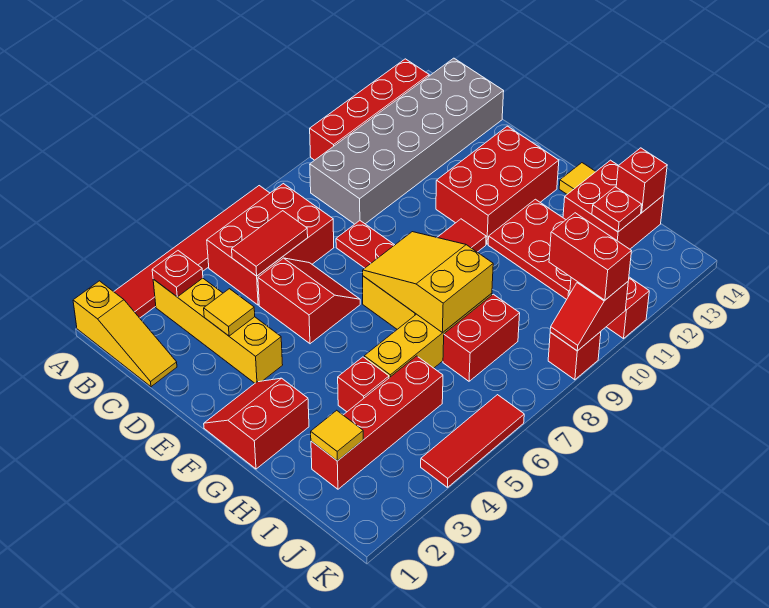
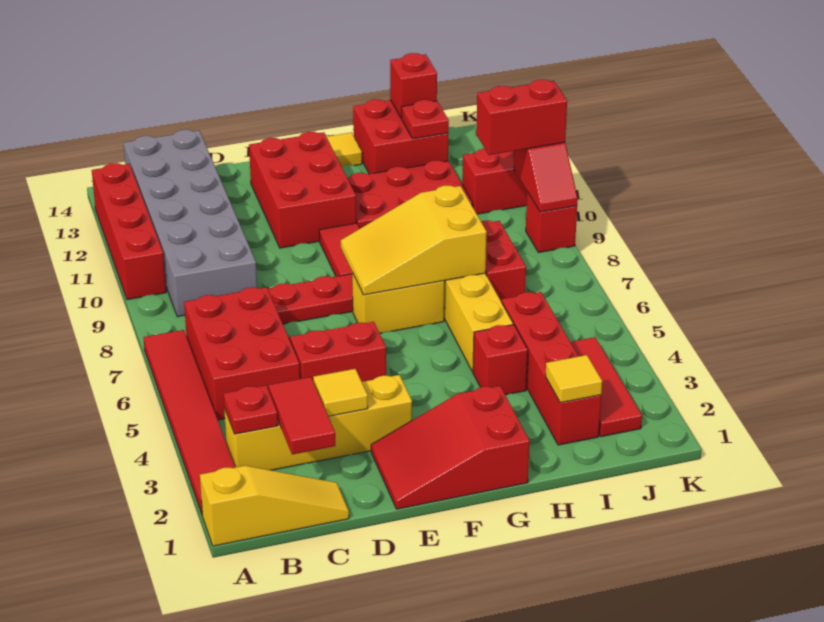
red 1x2 tile [232,211,308,276] -> red 1x2 tile moved to [269,377,335,455]
red 2x2 slope [204,378,309,469] -> red 2x3 slope [371,386,530,509]
red 1x3 tile [421,395,524,487] -> red 1x3 tile moved to [571,337,642,437]

